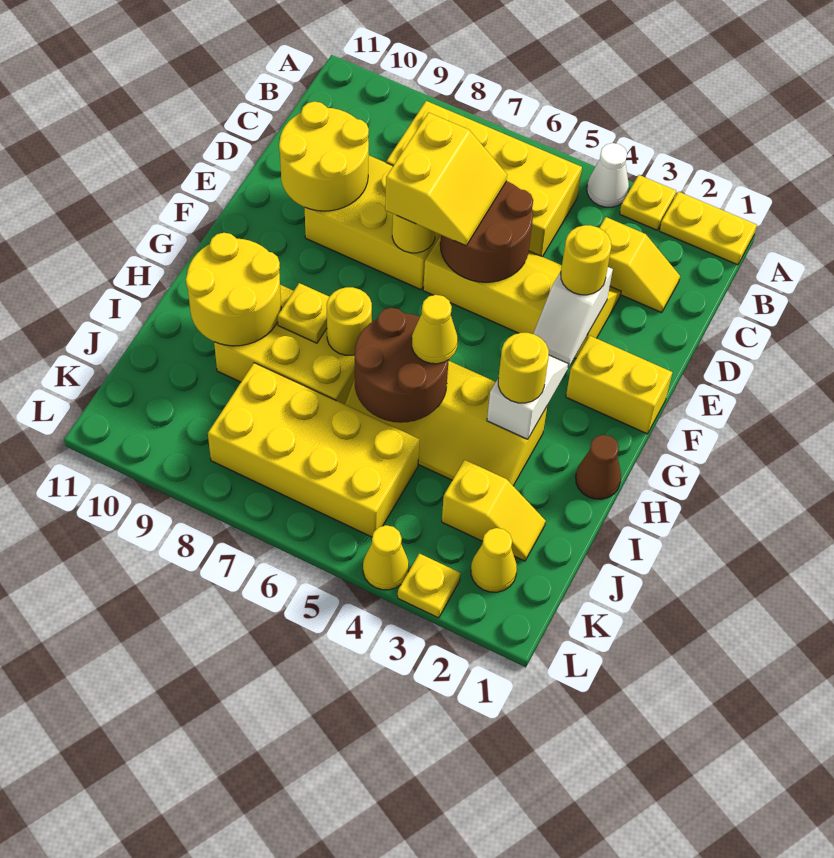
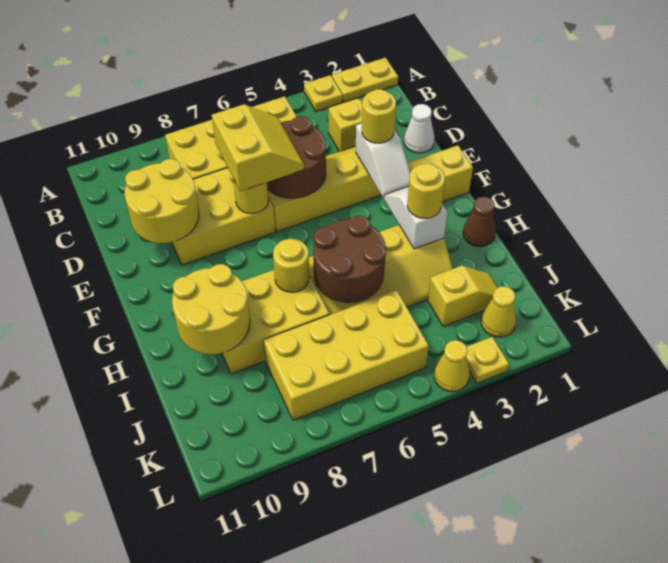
white 1x1 cone [587,143,629,207] -> white 1x1 cone moved to [404,104,434,153]
yellow 1x1 cone [412,295,458,364] -> none
yellow 1x1 plate [278,283,329,343] -> none

